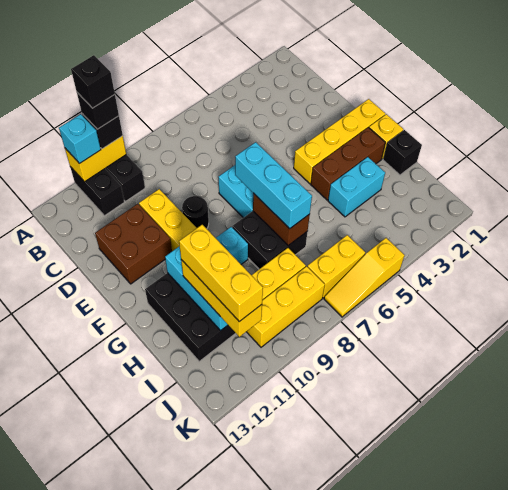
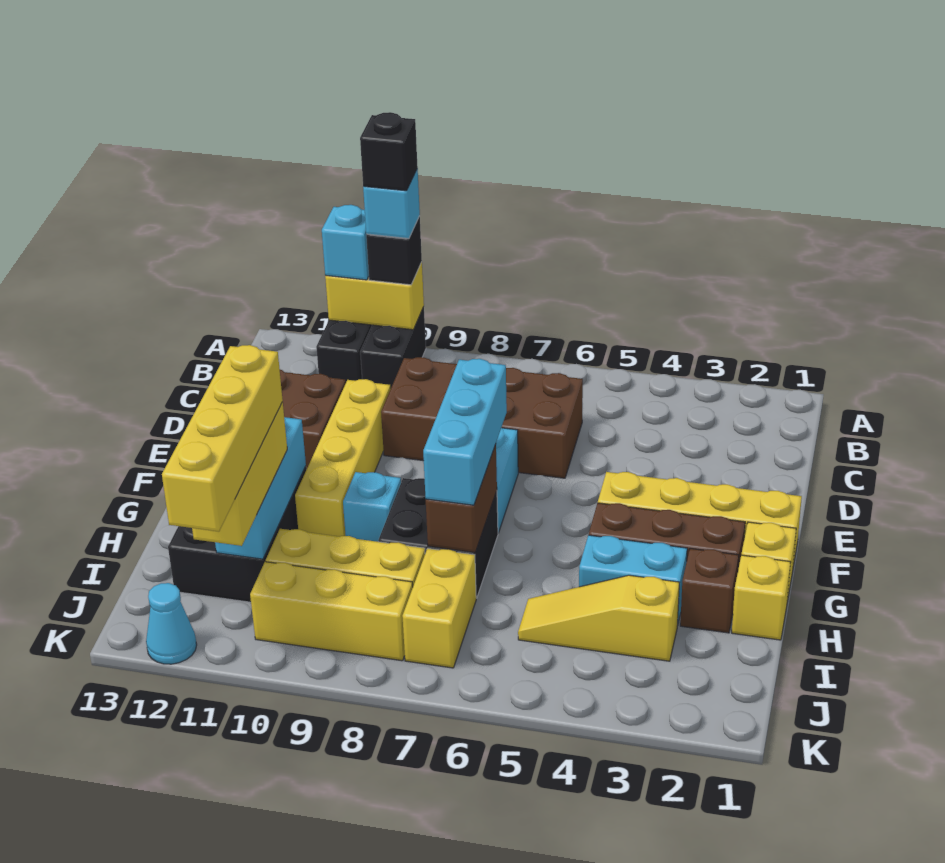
black 1x1 brick [77,93,119,129] -> cyan 1x1 brick [363,169,420,239]
none -> brown 2x4 brick [381,357,583,478]
black 1x1 round brick [182,196,209,229] -> none
black 1x1 brick [383,130,422,175] -> yellow 1x1 brick [732,555,790,640]
none -> brown 1x1 brick [680,548,739,633]
yellow 1x3 brick [179,225,263,322] -> yellow 1x4 brick [162,345,283,532]
yellow 1x2 brick [308,235,365,298] -> yellow 1x2 brick turned to [402,548,476,668]
yellow 1x3 slope [324,238,404,317] -> yellow 1x3 slope moved to [518,575,679,661]
none -> cyan 1x1 cone [146,583,197,664]

